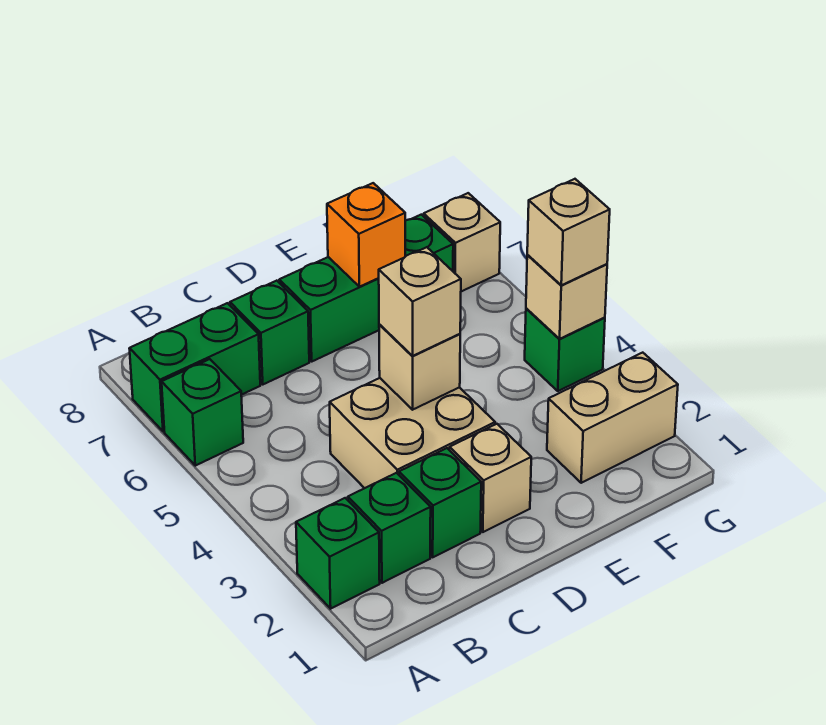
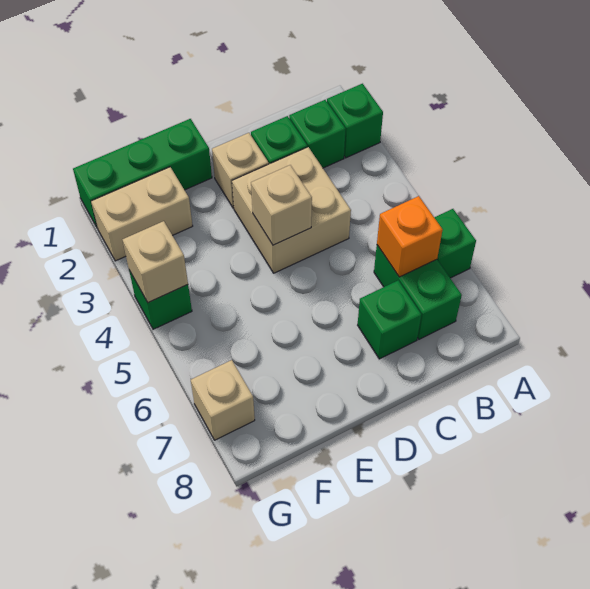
green 1x2 brick [129,303,260,431] -> green 1x2 brick turned to [374,245,462,339]
tan 1x1 brick [379,247,461,356] -> none
green 1x3 brick [279,215,453,361] -> green 1x3 brick moved to [73,119,212,227]
orange 1x1 brick [327,183,405,287] -> orange 1x1 brick moved to [377,196,443,277]
tan 1x1 brick [527,179,610,285] -> none

